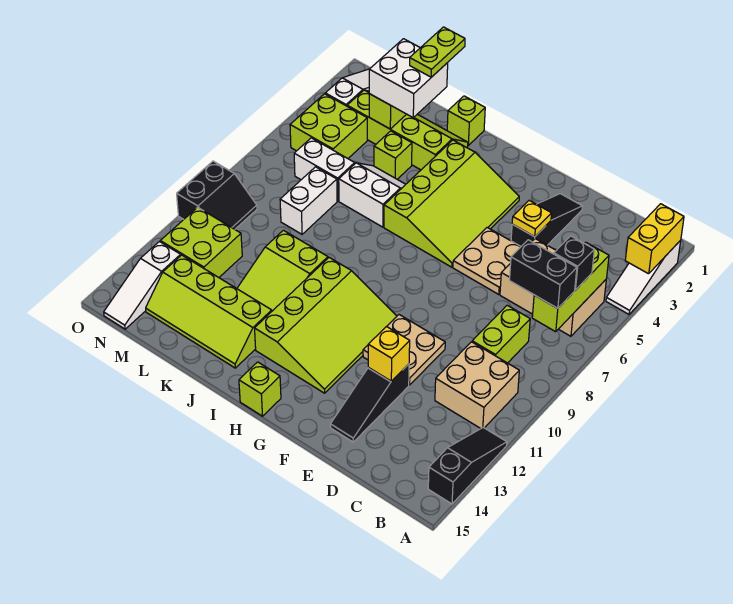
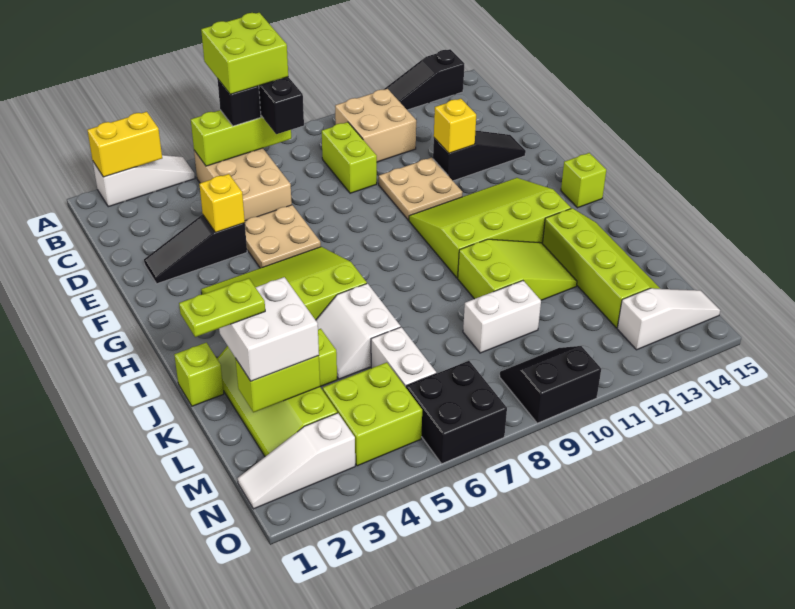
lime 1x2 brick [472,305,530,363] -> lime 1x2 brick turned to [322,122,377,193]
yellow 1x1 plate [512,200,552,237] -> yellow 1x1 brick [199,174,245,232]
white 1x2 brick [280,167,337,234] -> white 1x2 brick moved to [463,281,541,353]
lime 2x2 brick [160,207,242,277] -> lime 2x2 brick moved to [201,13,288,94]
none -> black 2x2 brick [406,361,507,464]

